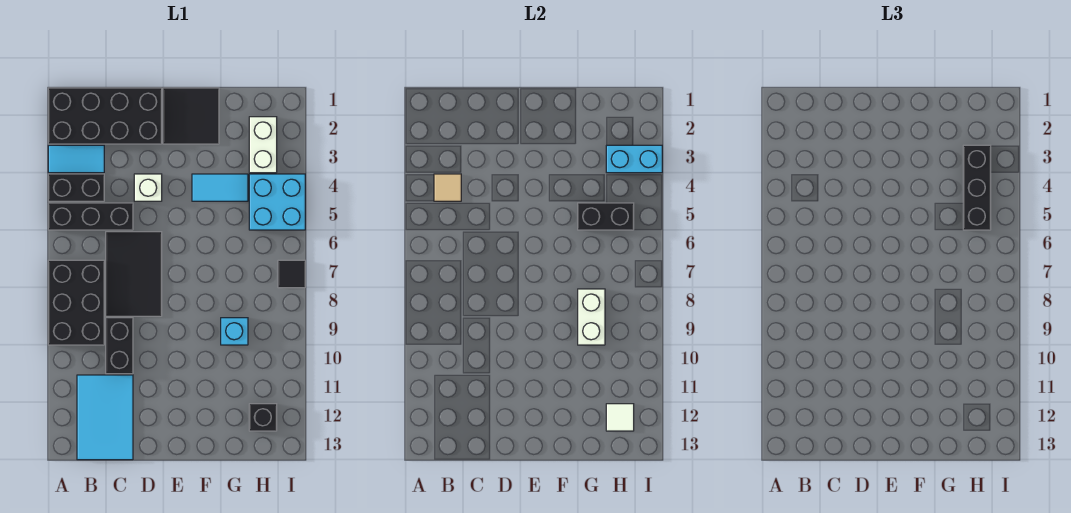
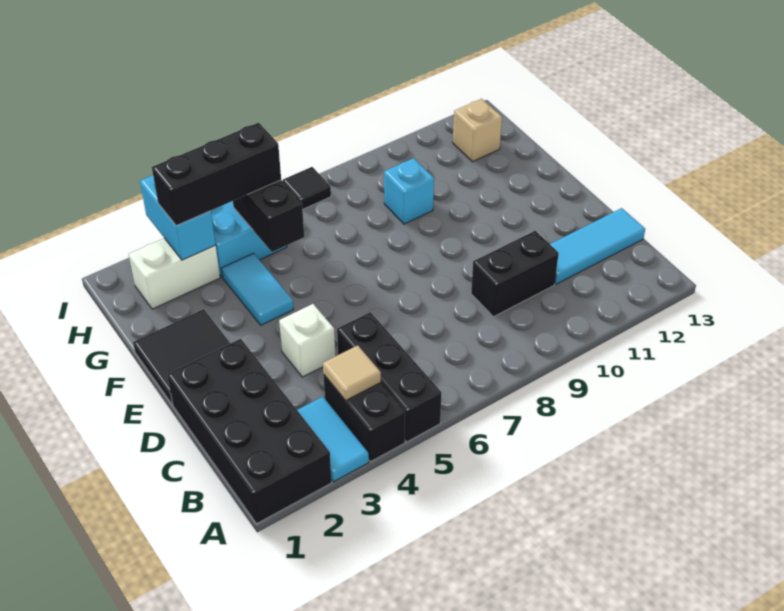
black 2x3 brick [48,260,104,345] -> none
cyan 2x3 tile [77,375,133,460] -> cyan 1x3 tile [550,208,645,284]
black 2x3 tile [106,232,162,316] -> none
white 1x2 brick [578,289,605,345] -> none
black 1x1 brick [249,404,277,431] -> tan 1x1 brick [453,99,502,162]
white 1x1 tile [606,404,634,431] -> none

